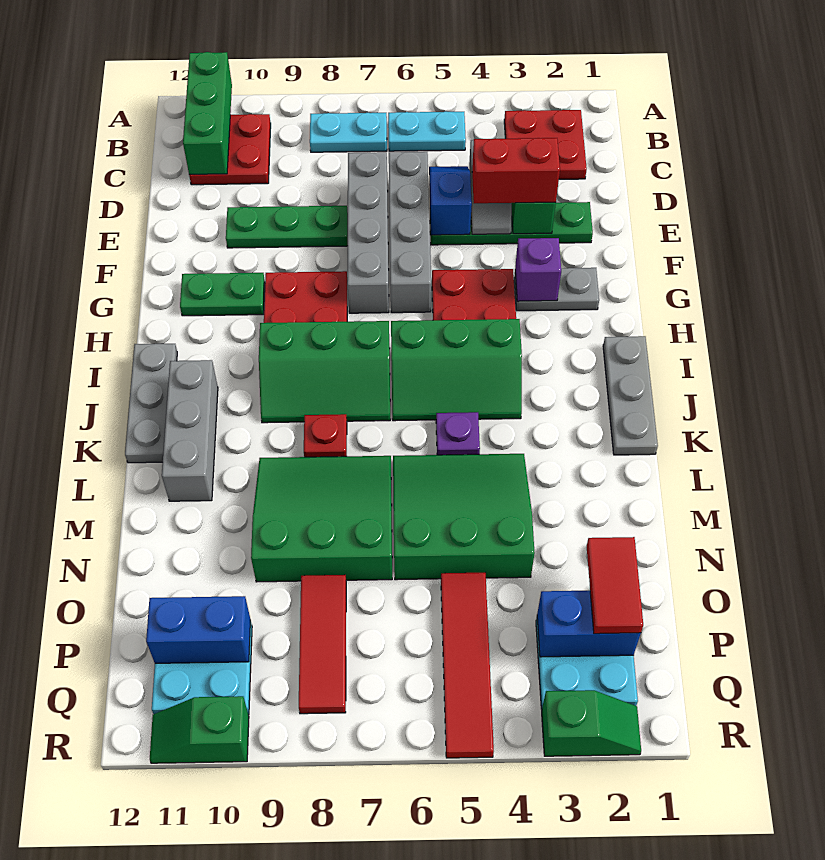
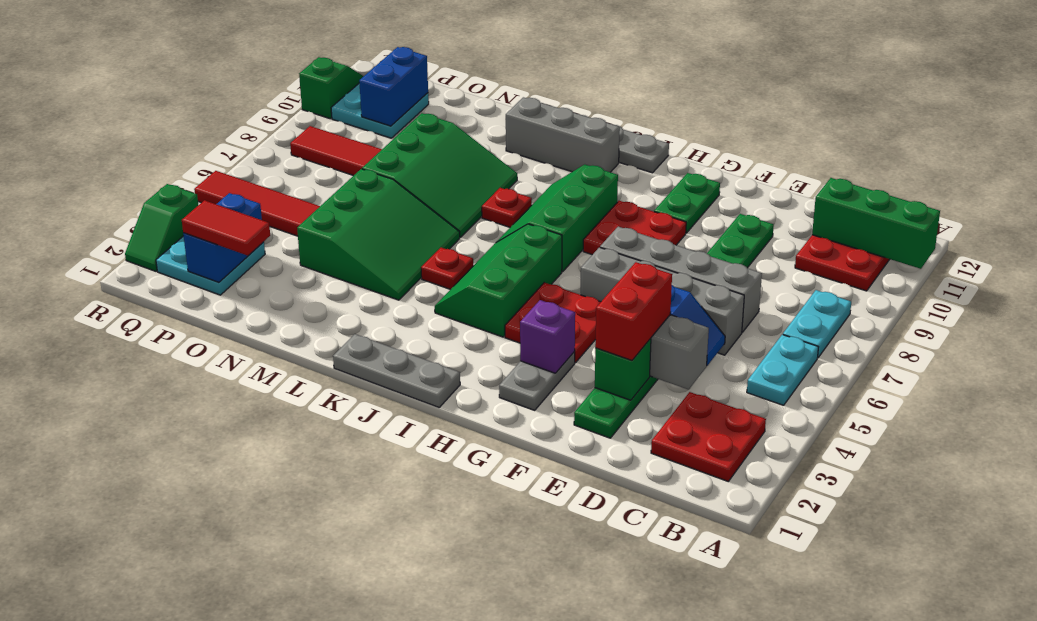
purple 1x1 plate [436,412,480,455] -> red 1x1 plate [421,248,473,289]

